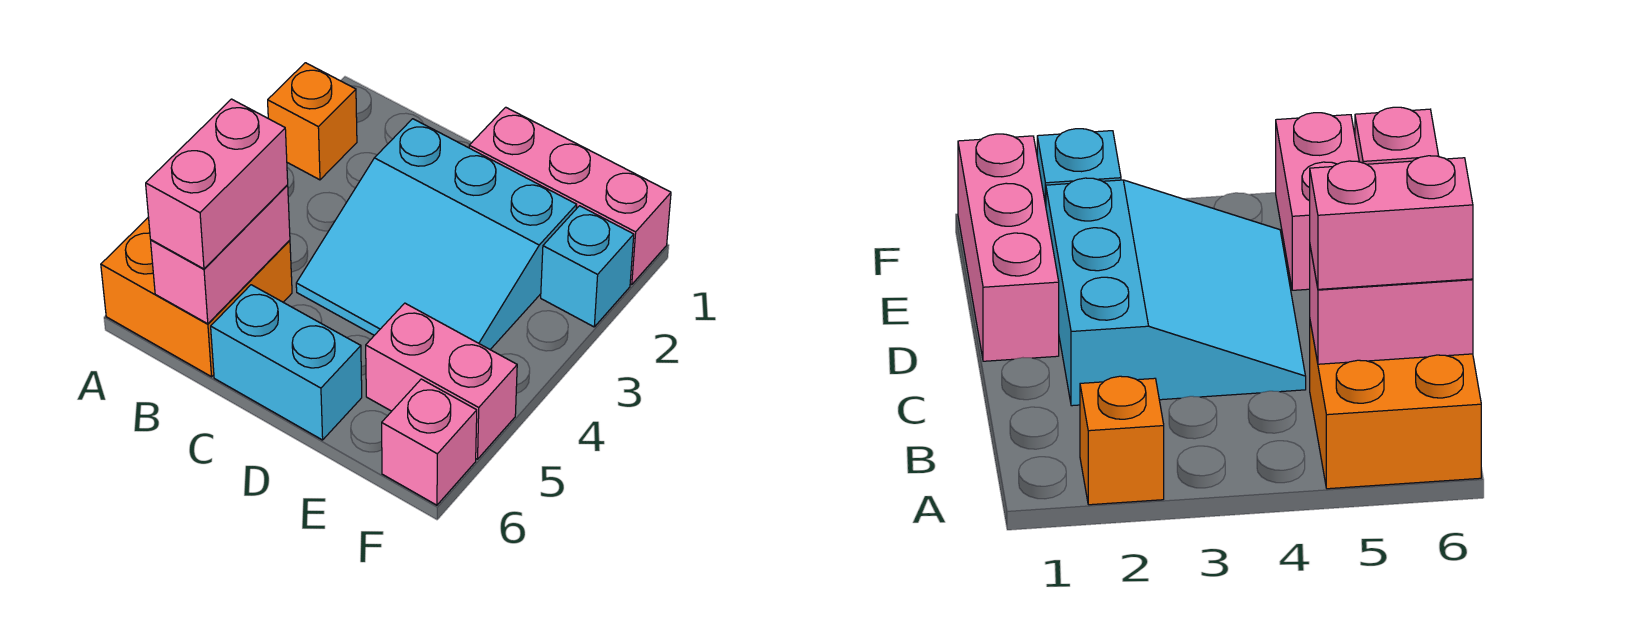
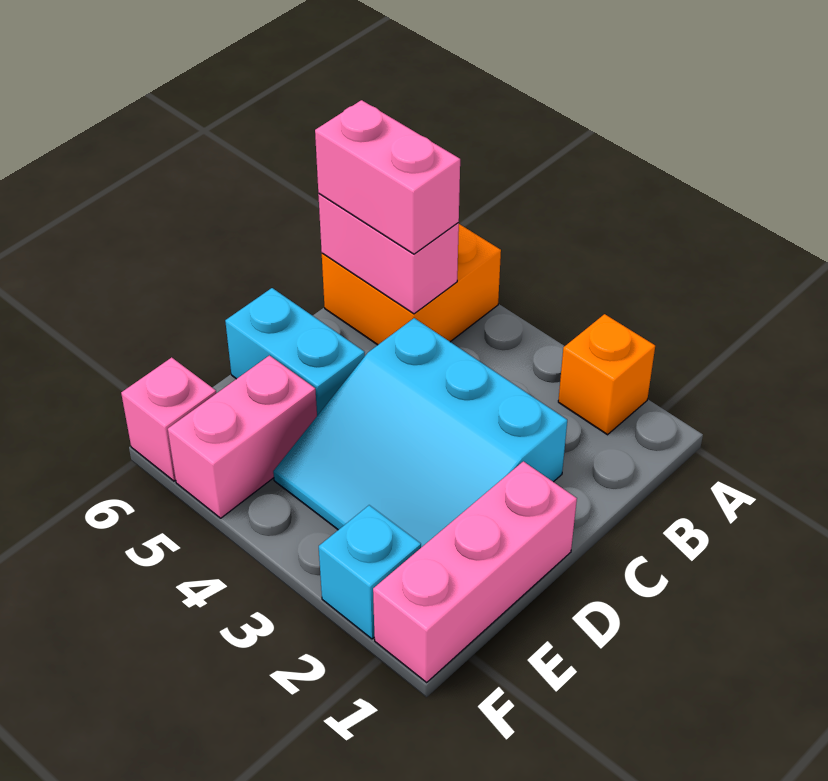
cyan 3x3 slope [296,119,577,349] -> cyan 3x3 slope turned to [273,318,567,547]
cyan 1x2 brick [211,285,362,440] -> cyan 1x2 brick turned to [225,288,365,416]

